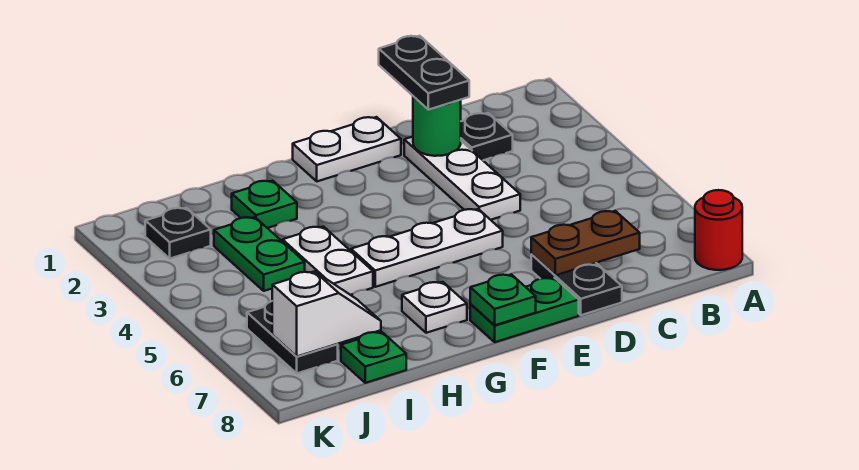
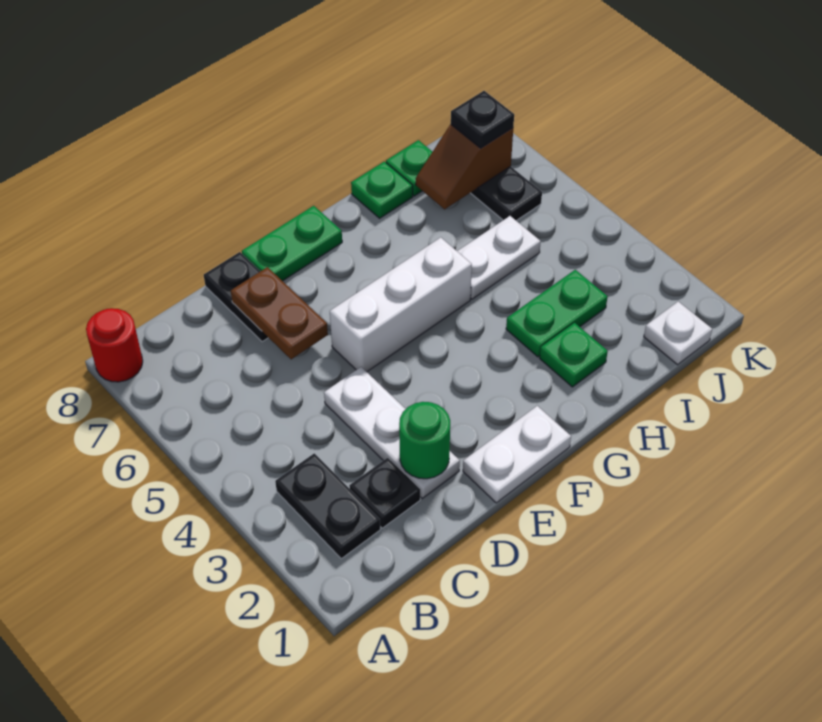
brown 1x2 plate [531,211,640,275] -> brown 1x2 plate turned to [231,267,328,359]
black 1x2 plate [379,36,469,110] -> black 1x2 plate moved to [275,453,380,558]
white 1x3 plate [351,209,503,287] -> white 1x3 brick [330,237,472,372]
green 1x1 plate [470,274,536,325] -> green 1x1 plate moved to [351,162,413,218]
white 1x1 plate [402,282,467,333] -> white 1x1 plate moved to [644,302,712,365]
white 1x2 plate [283,227,373,295] -> white 1x2 plate turned to [457,216,541,299]
green 1x2 plate [214,217,305,291] -> green 1x2 plate turned to [506,270,608,357]
white 1x2 slope [272,271,381,357] -> brown 1x2 slope [416,125,513,209]
black 1x1 plate [145,208,211,259] -> black 1x1 plate moved to [451,91,514,148]

